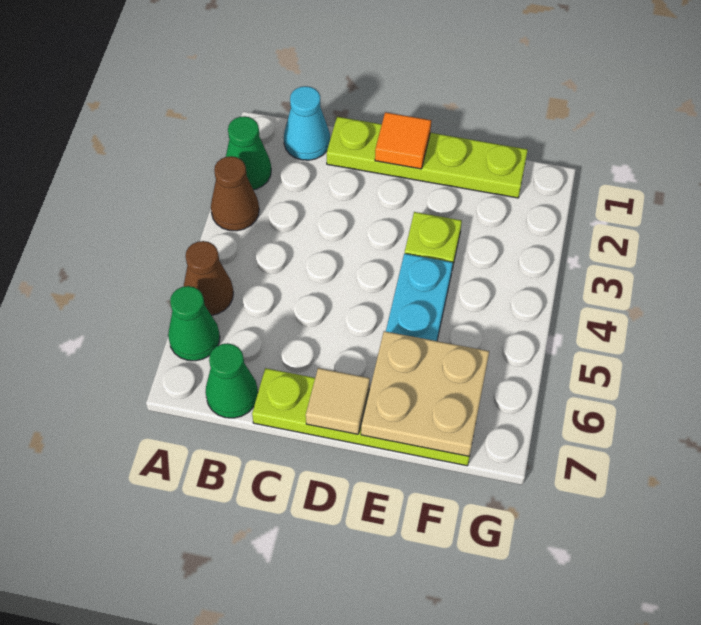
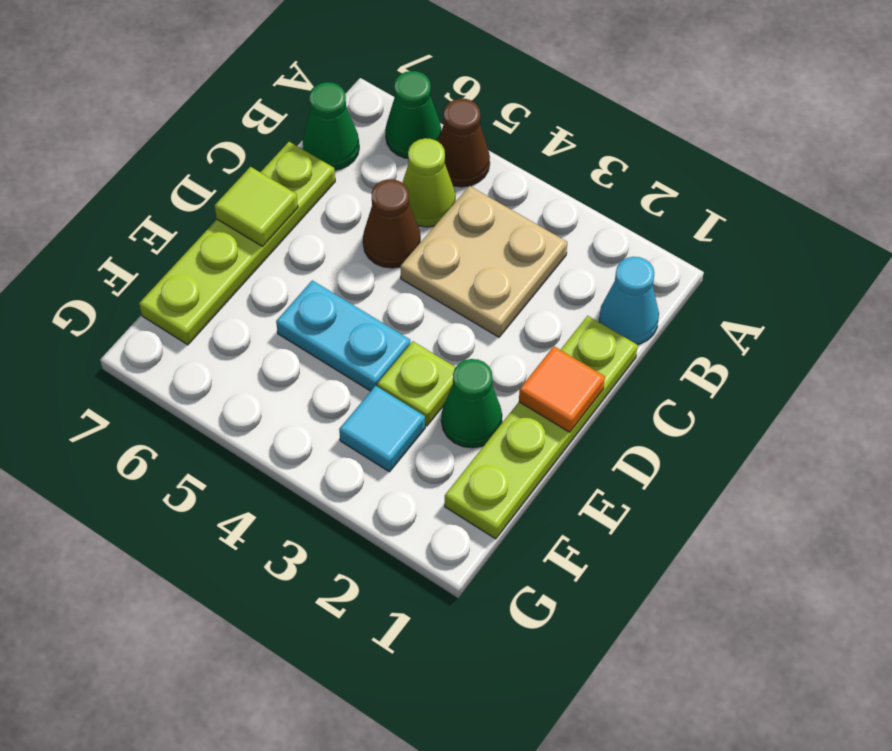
green 1x1 cone [226,116,271,190] -> green 1x1 cone moved to [441,359,502,448]
brown 1x1 cone [211,156,259,231] -> brown 1x1 cone moved to [363,179,421,268]
none -> lime 1x1 cone [402,138,456,227]
tan 1x1 tile [306,368,370,434] -> lime 1x1 tile [215,167,298,246]
tan 2x2 plate [361,331,489,456] -> tan 2x2 plate moved to [400,186,567,337]
none -> cyan 1x1 tile [339,386,425,472]

